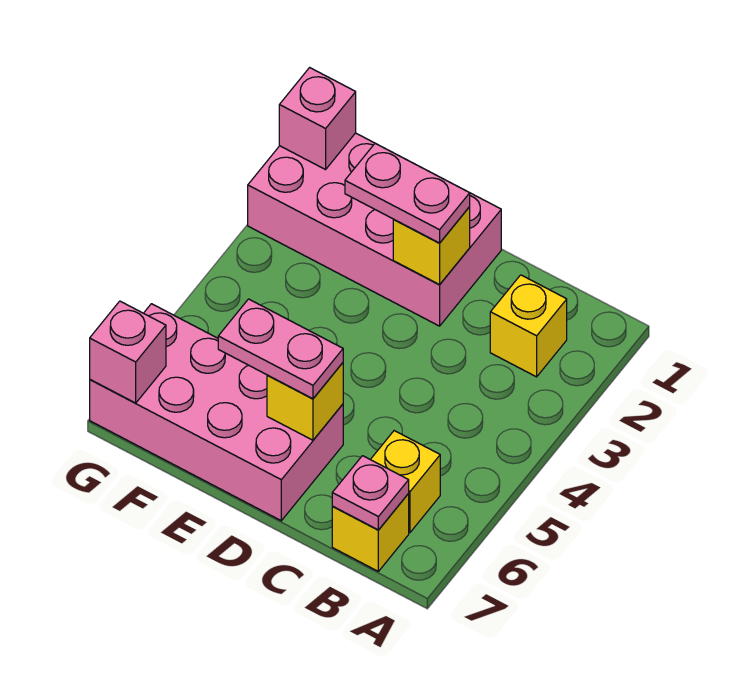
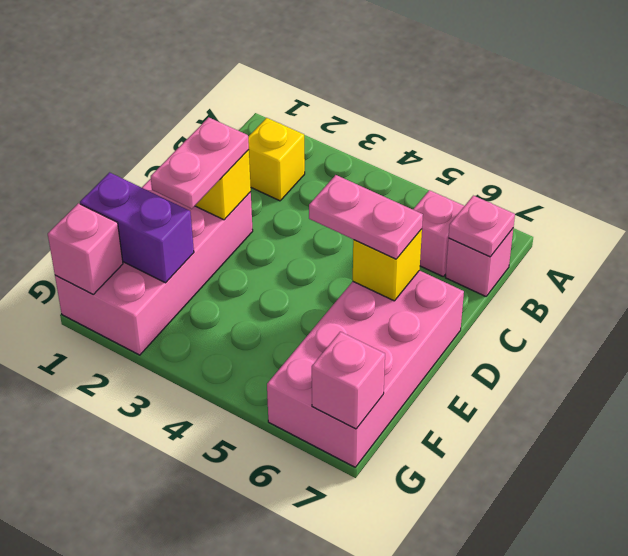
yellow 1x1 brick [370,431,440,532] -> pink 1x1 brick [413,190,464,276]
yellow 1x1 brick [332,494,409,571] -> pink 1x1 brick [445,229,513,296]
pink 1x2 plate [218,299,343,399] -> pink 1x2 plate turned to [309,175,423,259]
none -> purple 1x2 brick [80,172,194,283]

